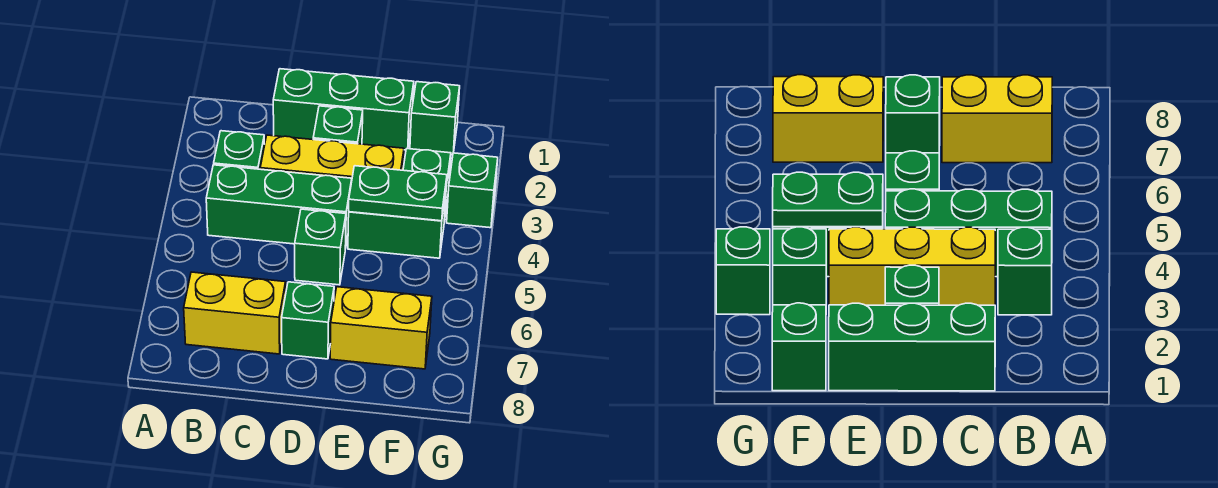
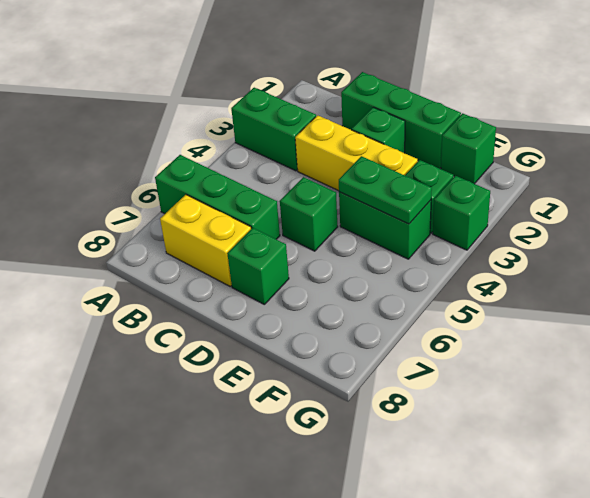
green 1x1 brick [214,131,265,169] -> green 1x2 brick [231,88,316,171]
green 1x3 brick [206,165,352,249] -> green 1x3 brick moved to [155,155,280,239]
yellow 1x2 brick [330,287,432,369] -> none

